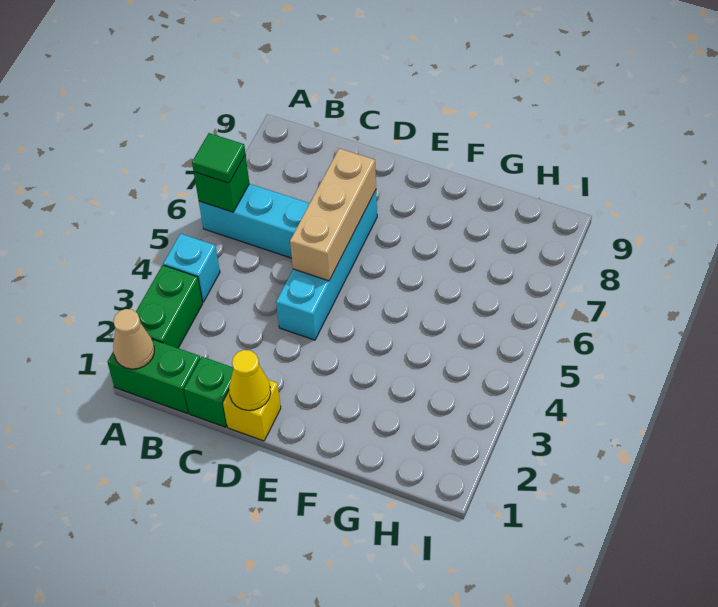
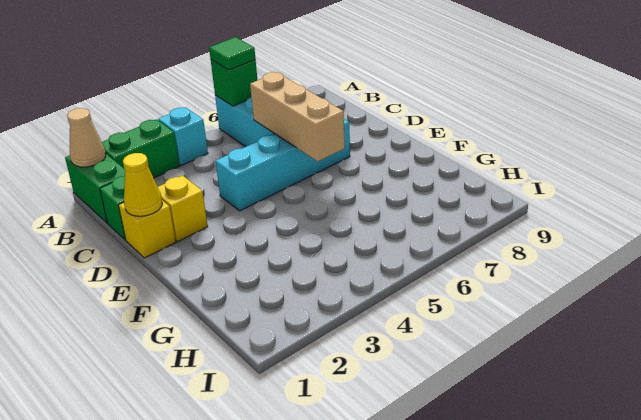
none -> yellow 1x1 brick [158,176,208,242]
tan 1x3 brick [290,148,376,281] -> tan 1x3 brick turned to [250,72,345,161]

